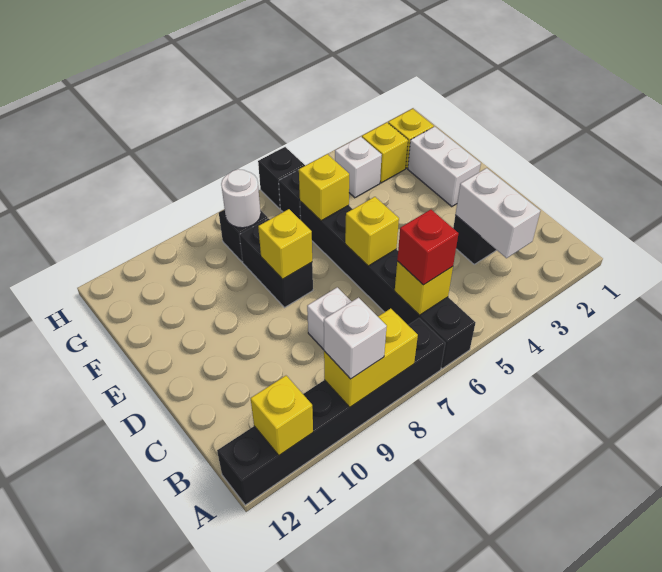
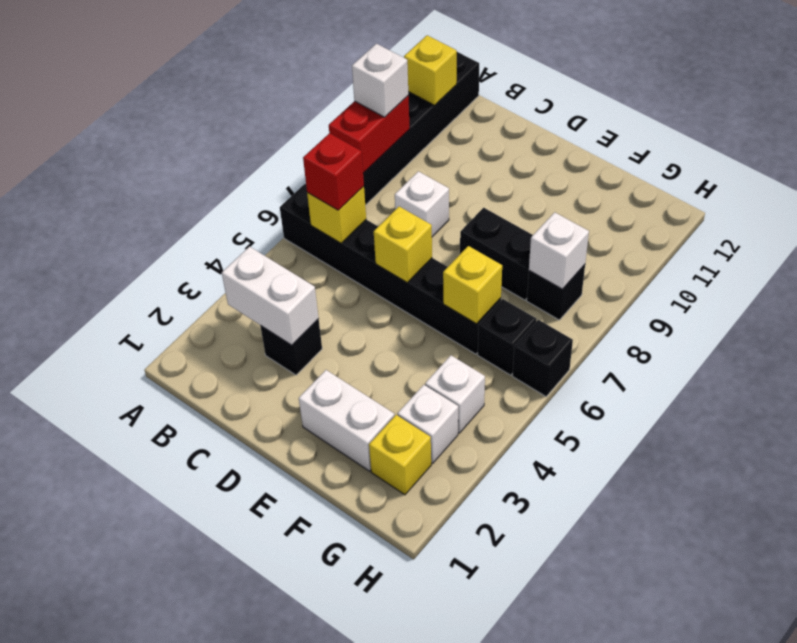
yellow 1x2 brick [324,308,418,407] -> red 1x2 brick [329,96,410,173]
yellow 1x1 brick [258,209,312,279] -> none
yellow 1x1 brick [362,123,408,183] -> white 1x1 brick [397,385,458,464]
white 1x1 round brick [221,169,261,228] -> white 1x1 brick [529,212,589,289]

